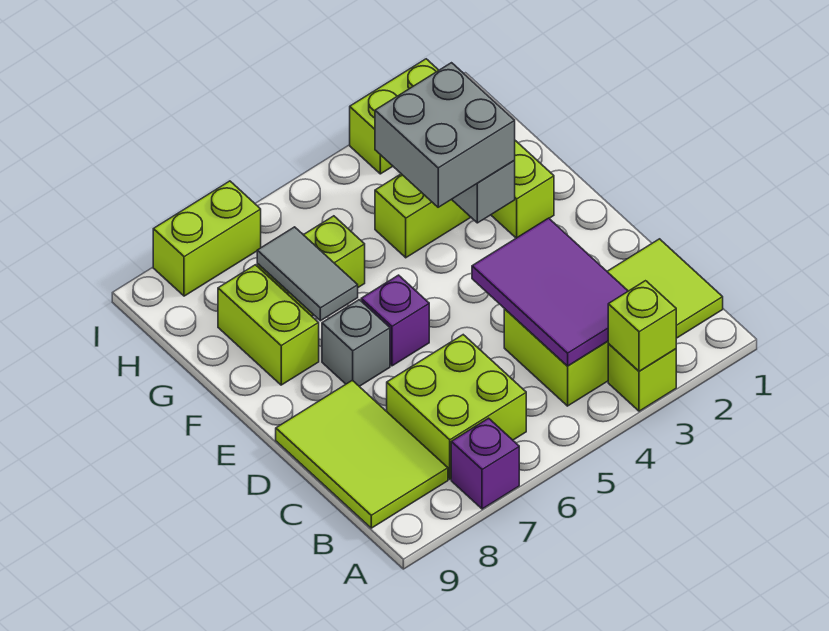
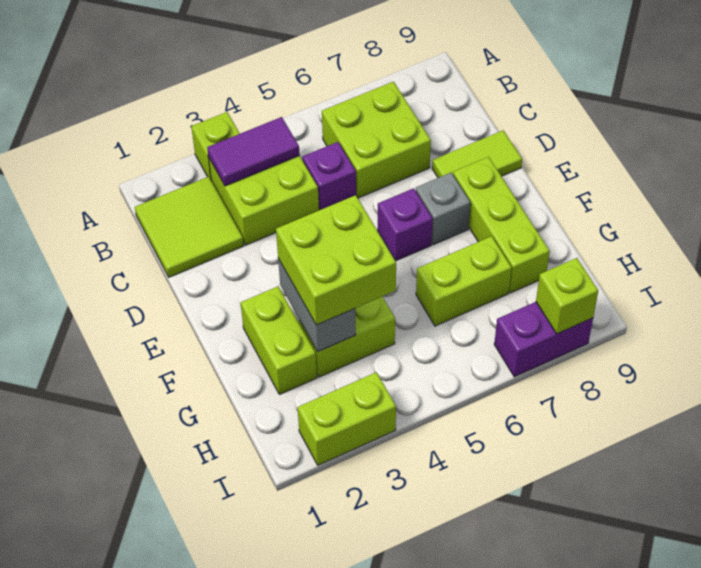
lime 1x1 brick [608,281,676,371] -> lime 1x1 brick moved to [536,258,598,334]
purple 1x1 brick [451,418,519,509] -> purple 1x1 brick moved to [302,142,356,210]
purple 2x3 tile [472,218,628,366] -> purple 1x2 tile [207,117,300,186]
lime 2x3 tile [276,380,448,528] -> lime 1x2 tile [432,130,522,178]
grey 2x2 brick [375,63,515,207] -> lime 2x2 brick [276,195,396,325]
grey 1x2 tile [257,227,358,321] -> none
lime 1x2 brick [218,265,319,385] -> lime 1x3 brick [453,157,550,293]
lime 1x2 brick [153,181,261,296] -> purple 1x2 brick [494,302,593,377]

